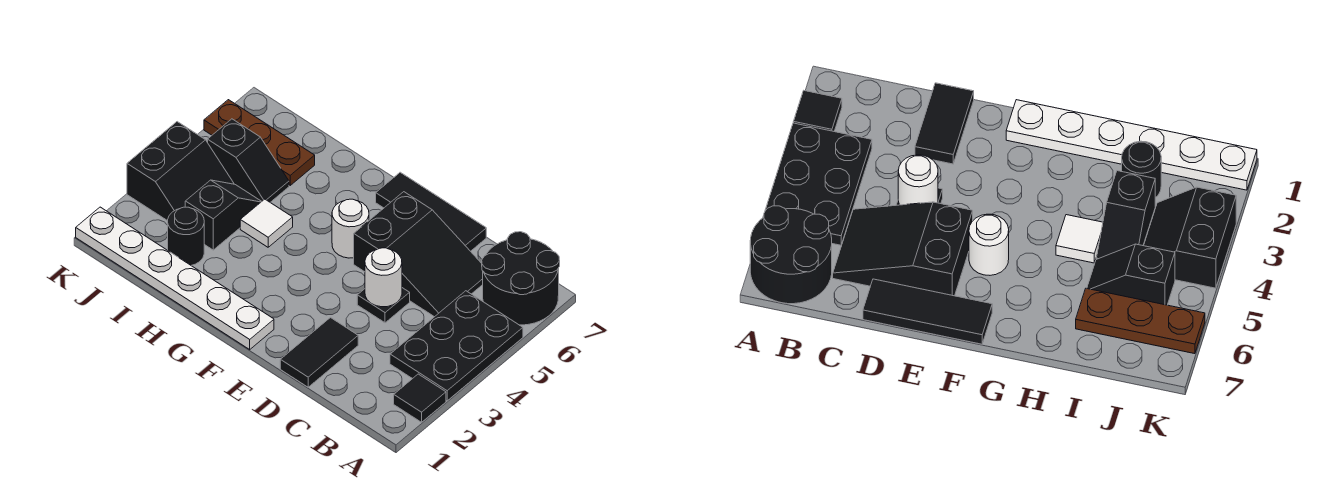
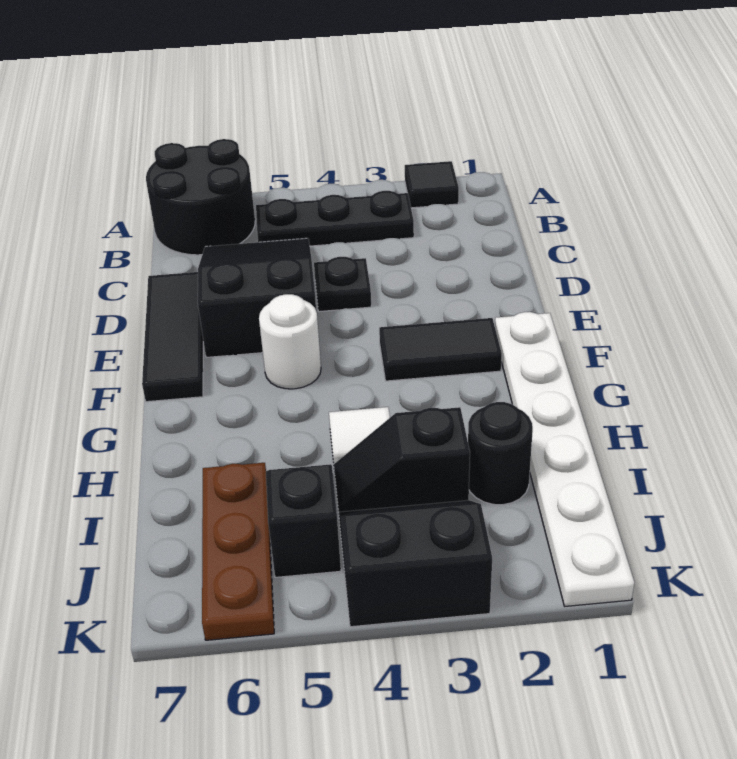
black 2x3 plate [390,291,523,401] -> black 1x3 plate [256,191,414,246]
black 1x2 tile [280,318,358,387] -> black 1x2 tile moved to [379,318,502,381]
white 1x1 round brick [365,248,402,307] -> none

